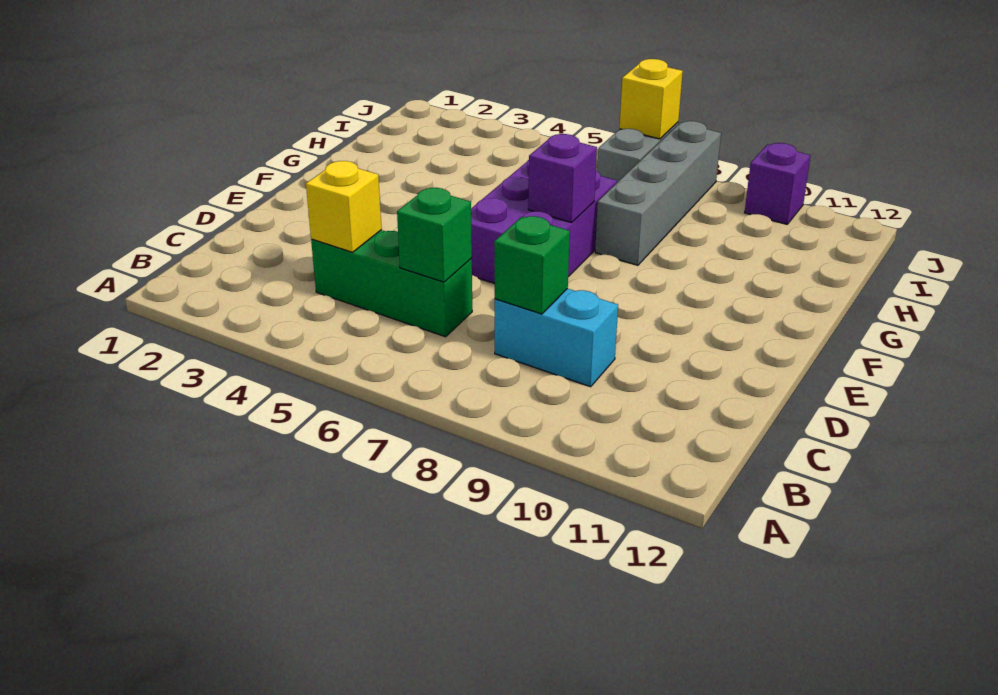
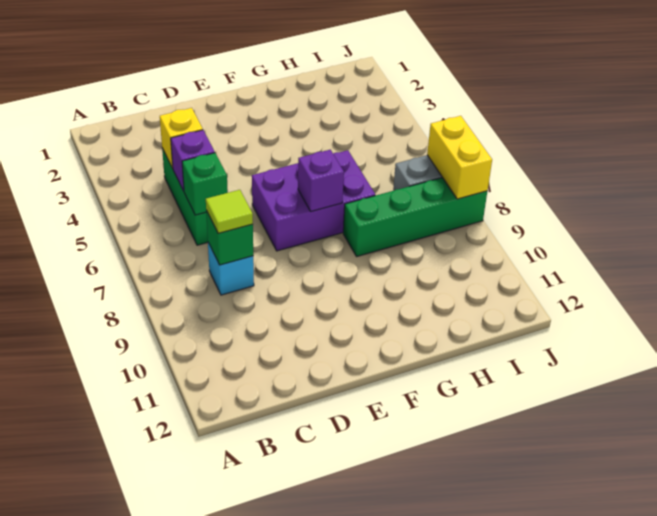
cyan 1x2 brick [495,289,618,387] -> cyan 1x1 brick [208,243,254,295]
none -> lime 1x1 tile [206,190,253,233]
grey 1x4 brick [595,121,721,265] -> green 1x4 brick [343,177,487,256]
yellow 1x1 brick [619,59,683,139] -> yellow 1x2 brick [427,116,492,199]
purple 1x1 brick [745,143,811,224] -> purple 1x1 brick moved to [171,130,215,191]

